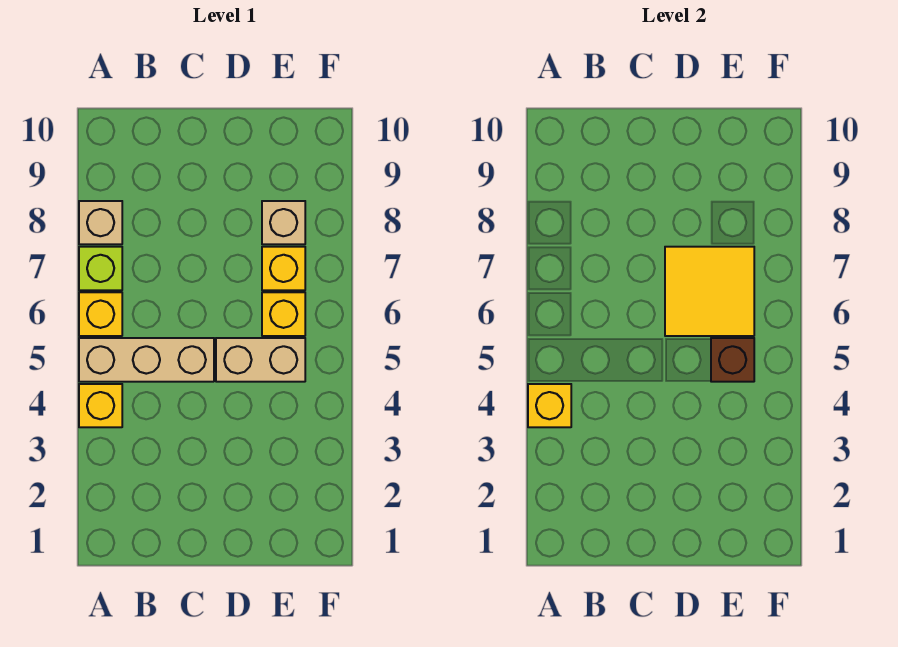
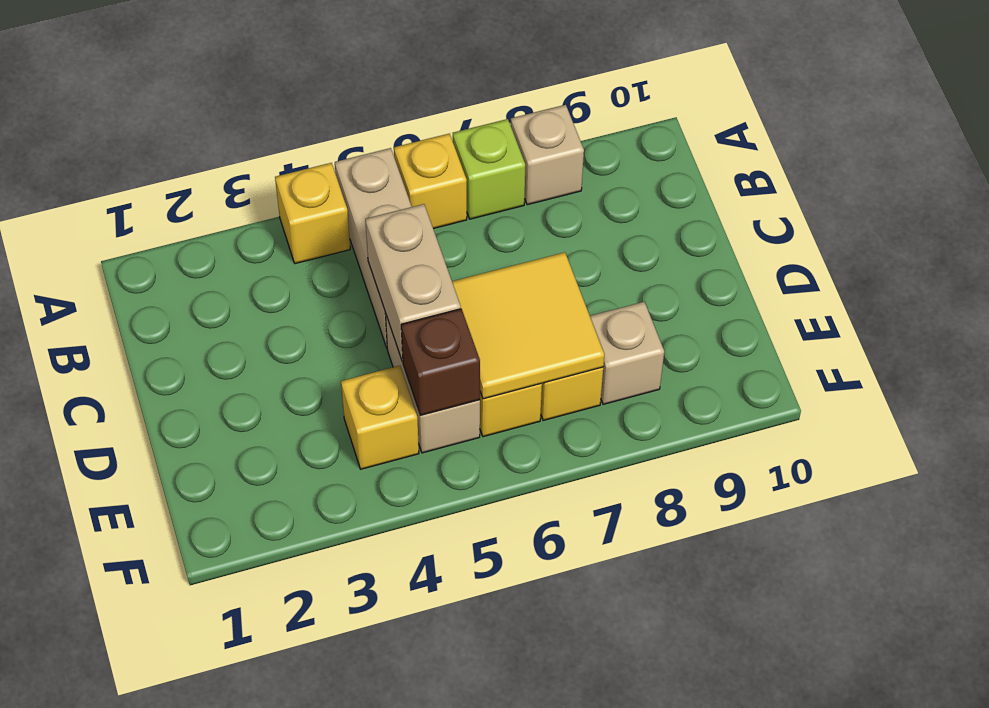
yellow 1x1 brick [528,384,571,427] -> yellow 1x1 brick moved to [341,366,419,469]
none -> tan 1x2 brick [365,204,461,362]

